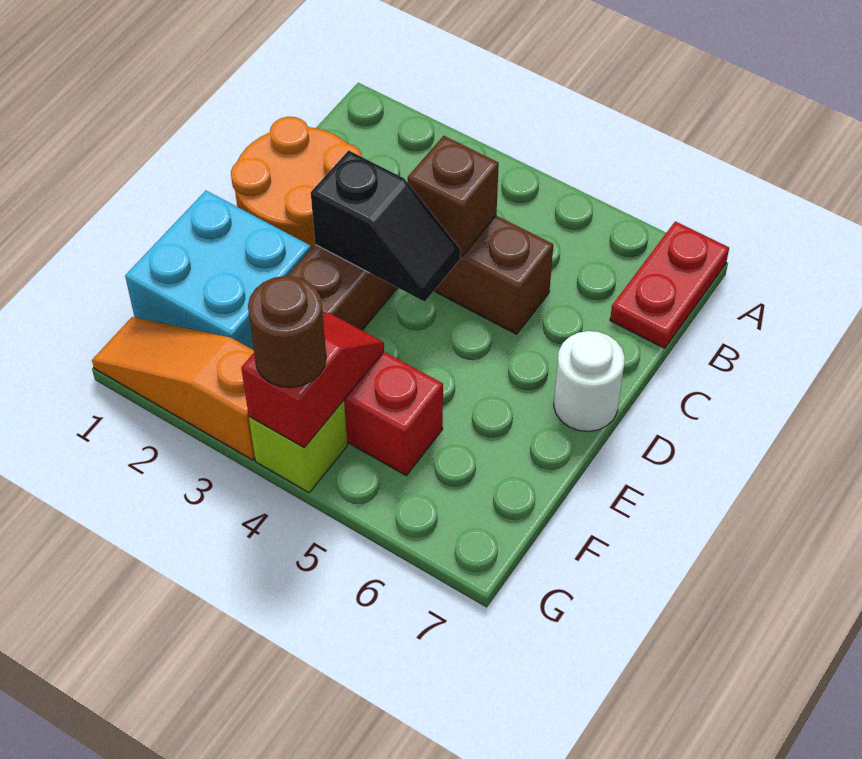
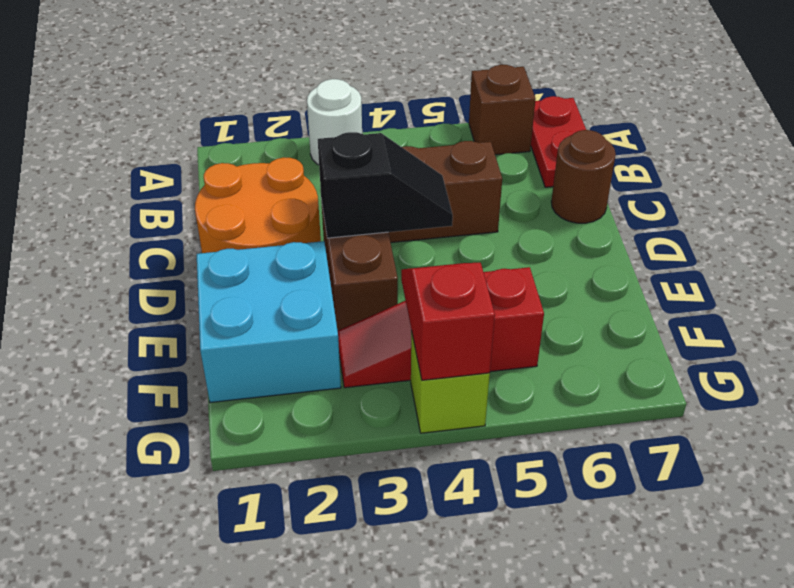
brown 1x1 brick [408,136,499,256] -> brown 1x1 brick moved to [469,65,536,155]
white 1x1 round brick [554,331,625,432] -> white 1x1 round brick moved to [307,79,362,165]
orange 1x3 slope [92,317,255,460] -> none
brown 1x1 round brick [248,276,326,388] -> brown 1x1 round brick moved to [551,130,616,223]

